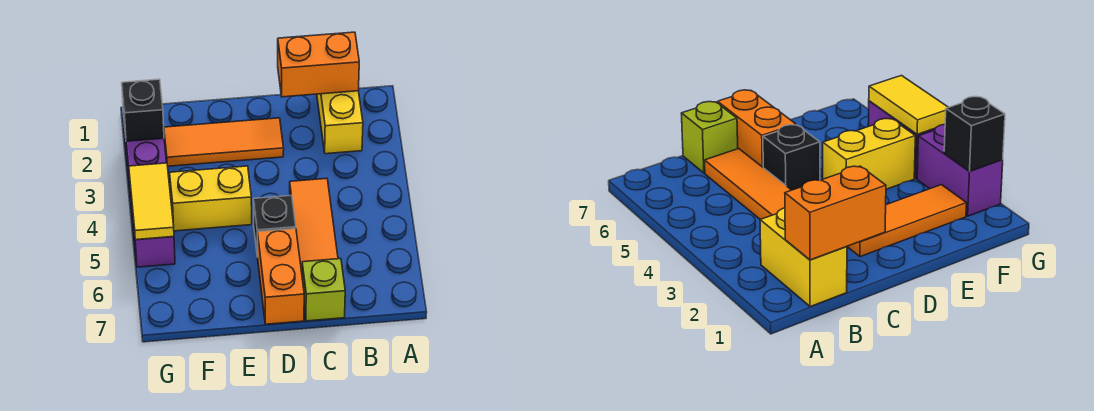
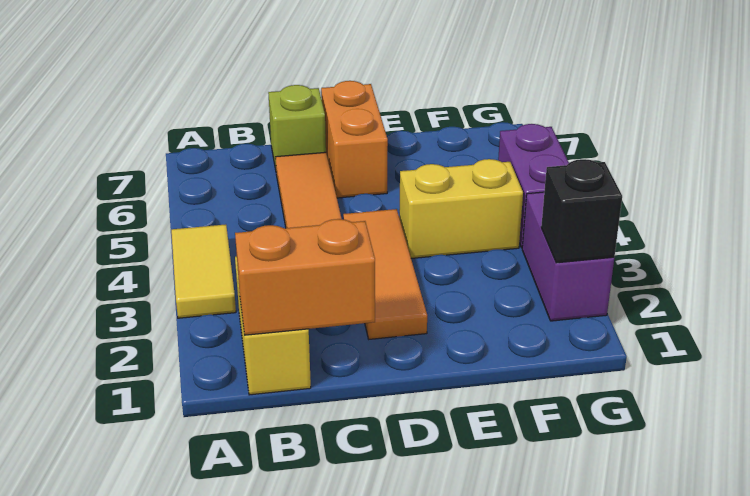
orange 1x3 tile [164,118,284,166] -> orange 1x3 tile turned to [343,209,427,339]
black 1x1 brick [254,195,296,257] -> none
yellow 1x2 tile [129,163,174,240] -> yellow 1x2 tile moved to [171,224,236,318]

